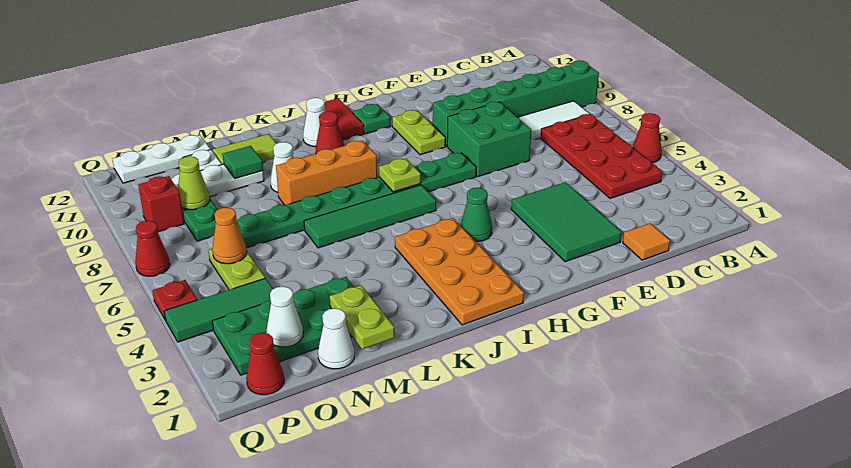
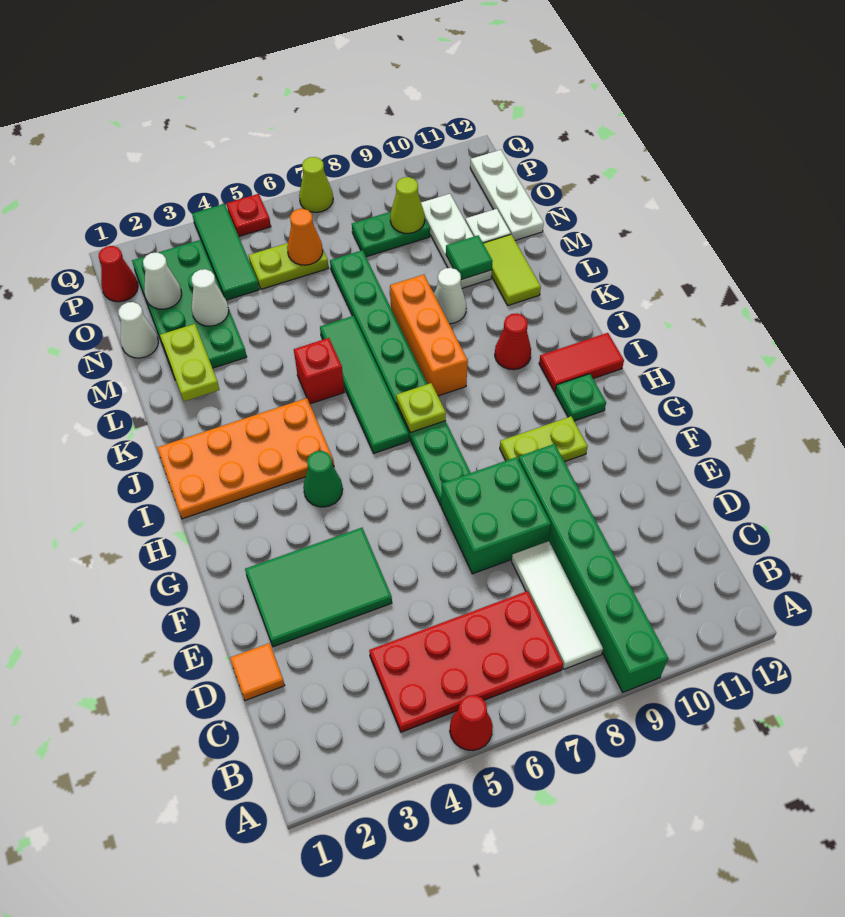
white 1x1 cone [303,98,325,147] -> white 1x1 cone moved to [192,269,229,326]
lime 1x2 plate [330,285,395,349] -> lime 1x2 plate turned to [160,324,219,401]
red 1x1 brick [138,176,184,232] -> red 1x1 brick moved to [294,338,344,404]
red 1x1 cone [135,221,170,276] -> lime 1x1 cone [299,157,333,212]

